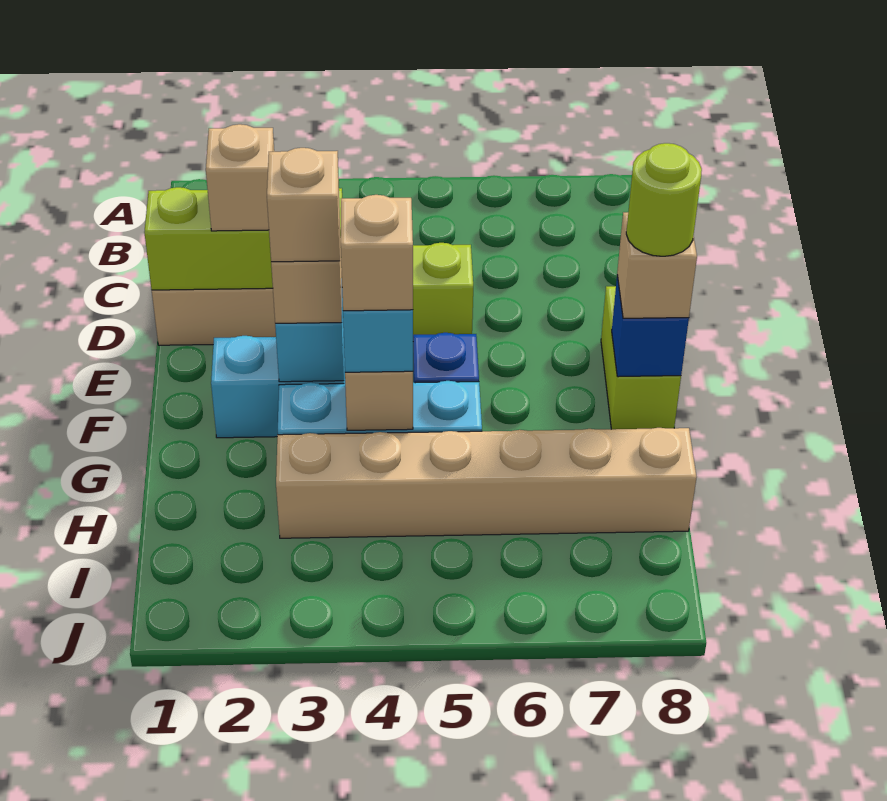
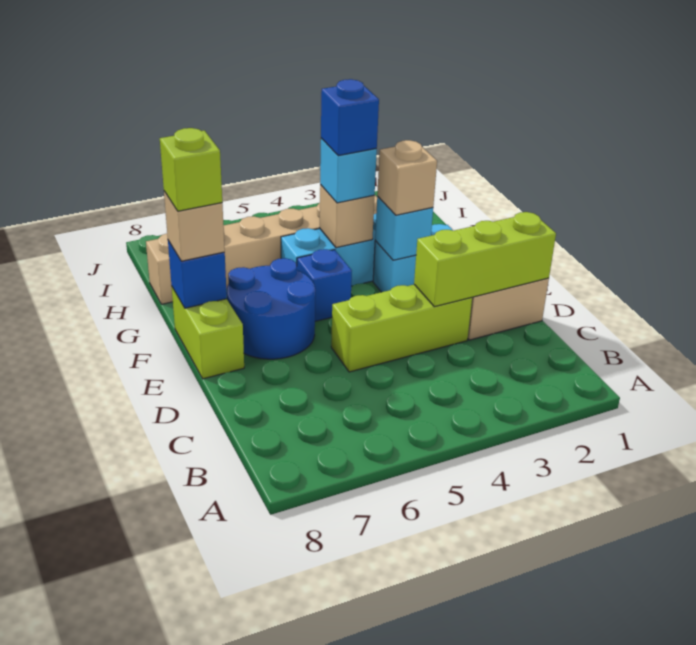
tan 1x1 brick [206,124,274,231] -> none
none -> blue 2x2 round brick [227,258,315,359]
tan 1x1 brick [267,148,340,262] -> none
lime 1x1 round brick [626,143,702,256] -> lime 1x1 brick [160,128,222,211]
tan 1x1 brick [341,195,413,311] -> blue 1x1 brick [321,79,379,156]

